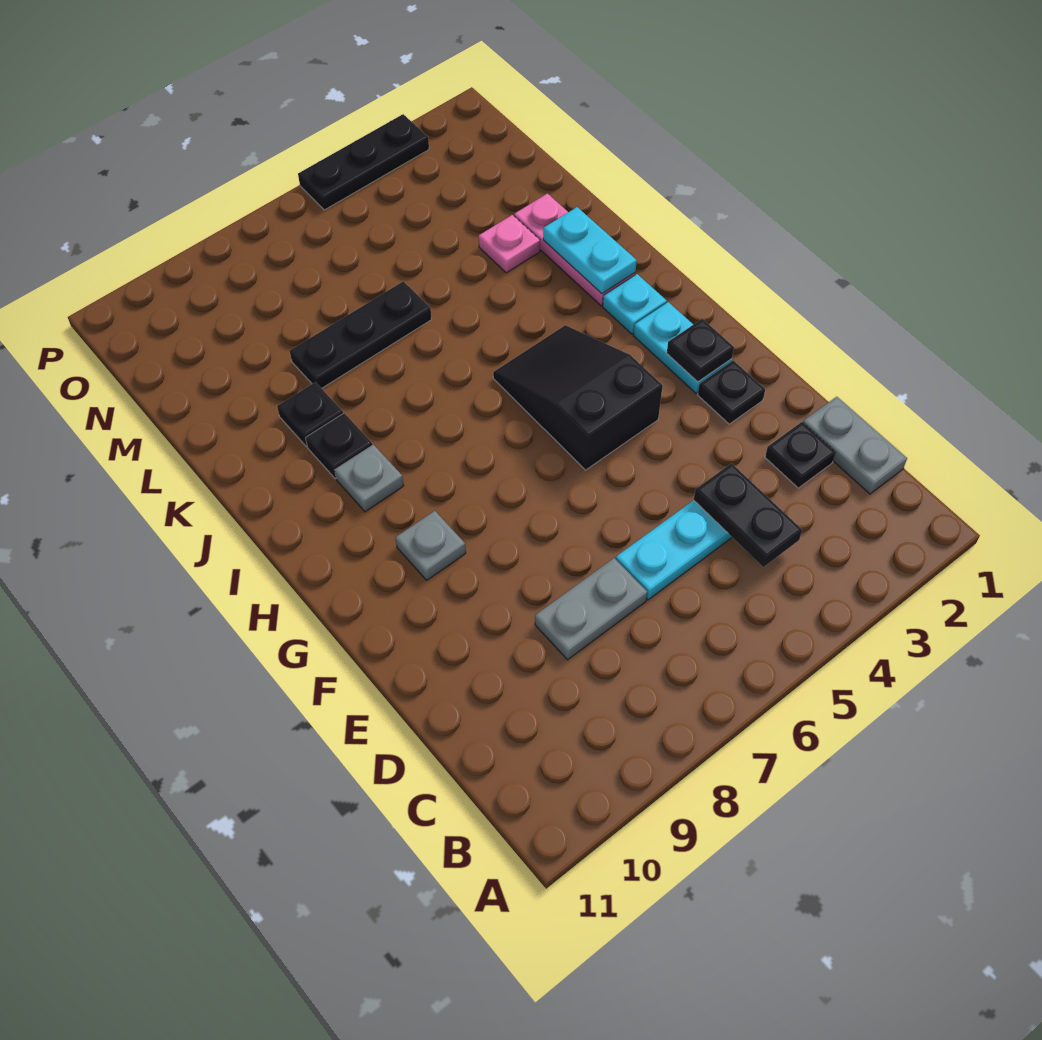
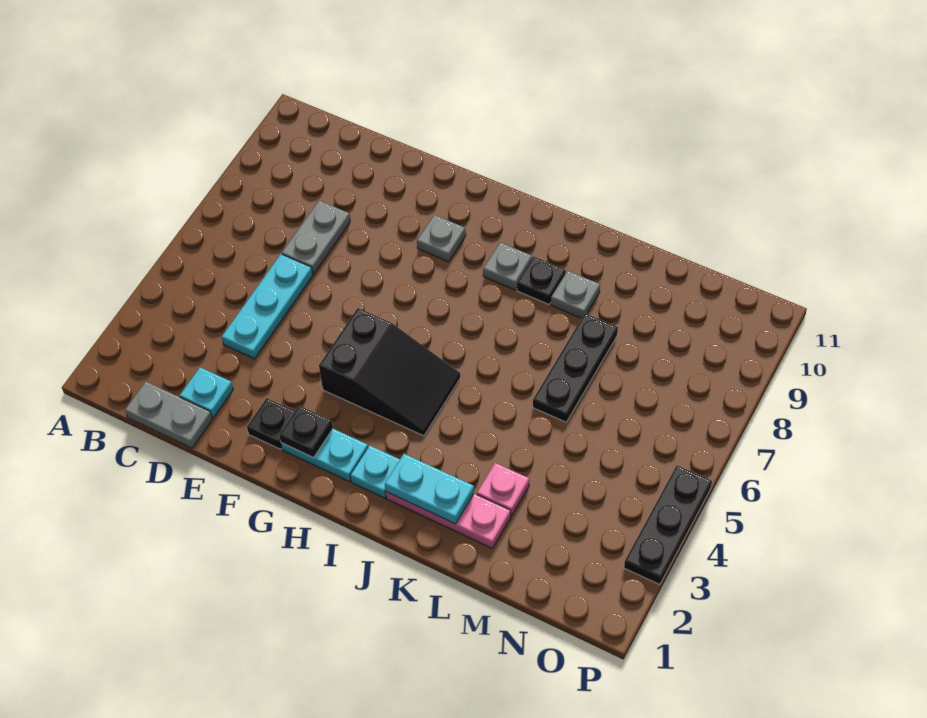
black 1x2 plate [694,463,802,567] -> none
black 1x1 plate [765,422,835,488] -> cyan 1x1 plate [180,367,233,418]
black 1x1 plate [277,382,343,447] -> grey 1x1 plate [551,271,600,318]

